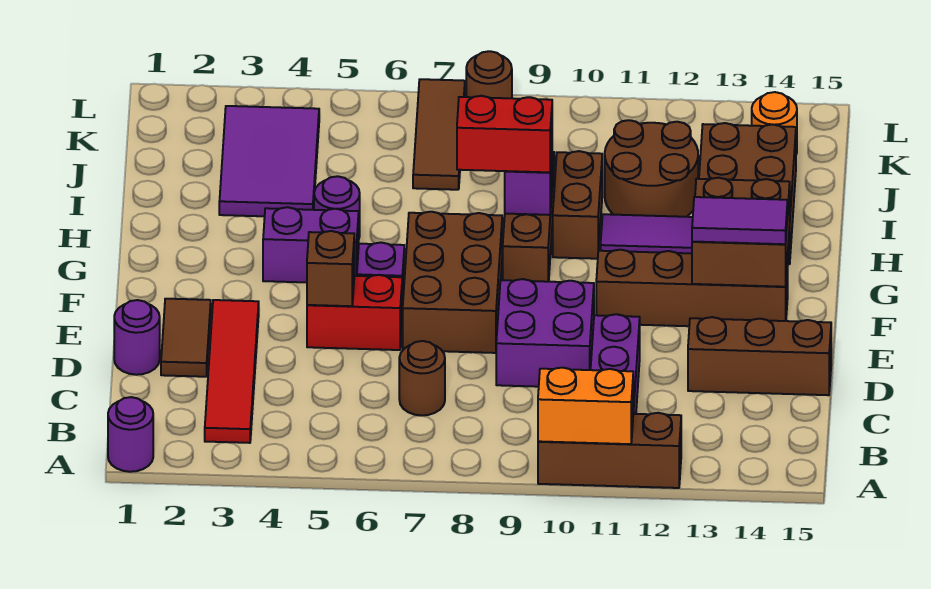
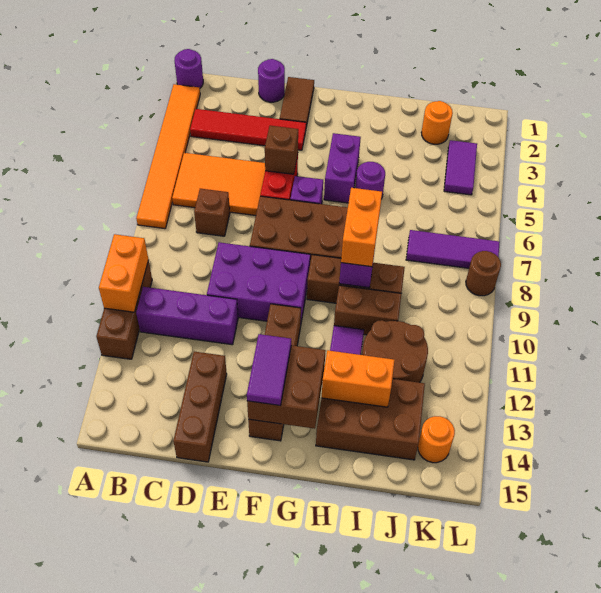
none -> orange 1x6 tile [136,84,200,229]
none -> orange 2x3 tile [172,153,265,215]
brown 1x1 round brick [399,341,445,416] -> brown 1x1 brick [194,189,230,236]
brown 1x2 tile [161,299,211,377] -> brown 1x2 tile turned to [280,77,314,127]
purple 2x2 brick [496,279,594,387] -> purple 2x3 brick [207,242,310,322]
red 1x2 brick [457,96,552,172] -> orange 1x2 brick [341,188,382,267]
none -> orange 1x2 brick [322,350,395,407]
purple 2x3 tile [219,106,319,216] -> purple 1x2 tile [444,140,477,195]
none -> orange 1x1 round brick [421,101,453,144]
brown 1x3 tile [413,79,465,190] -> purple 1x3 tile [406,230,500,268]

